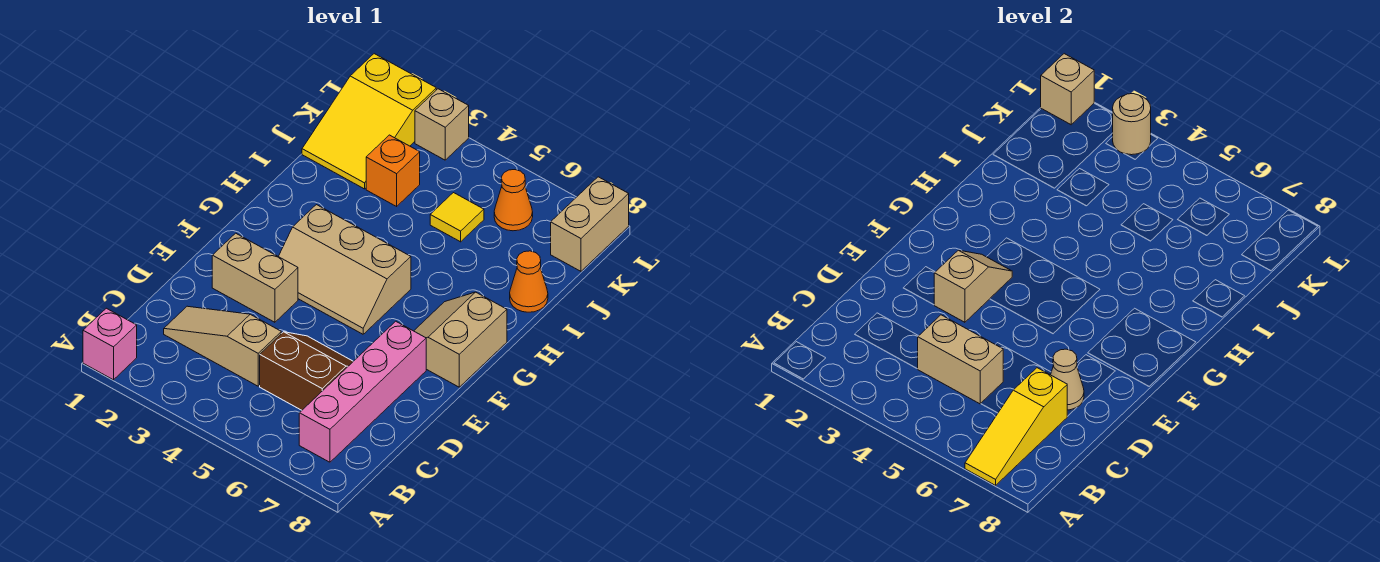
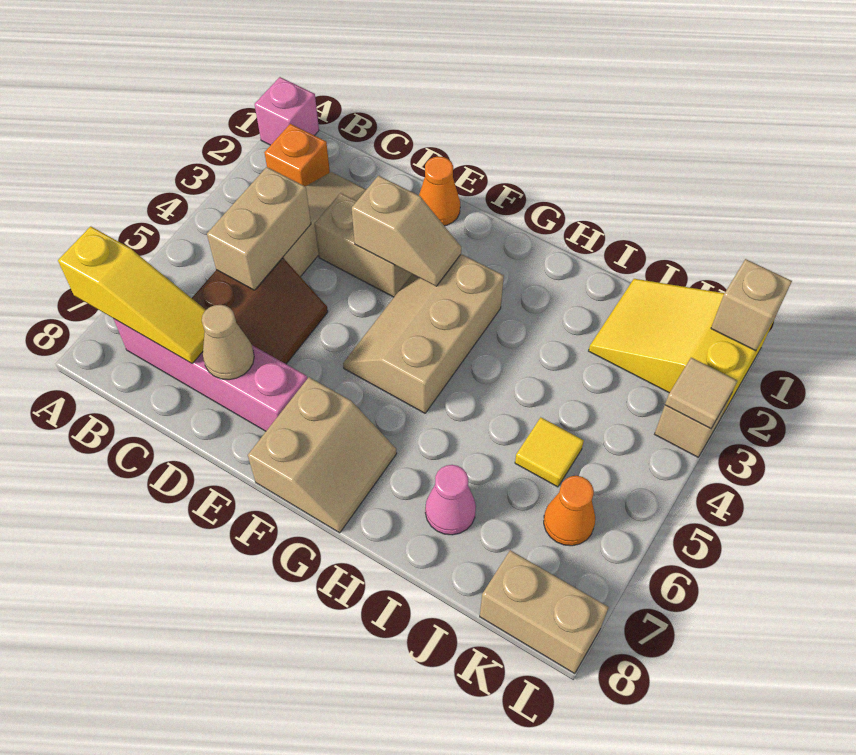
yellow 1x3 slope [965,368,1067,485] -> yellow 1x3 slope turned to [58,226,206,364]
tan 1x2 brick [212,233,298,322] -> tan 1x2 brick turned to [315,193,412,297]
tan 2x2 slope [414,292,507,387] -> tan 2x2 slope turned to [248,377,397,533]
none -> pink 1x1 cone [425,465,476,535]
orange 1x1 cone [510,251,548,312] -> orange 1x1 cone moved to [419,157,460,226]
orange 1x1 brick [366,135,420,206] -> orange 1x1 brick moved to [264,124,330,186]
tan 1x1 round brick [1113,94,1151,155] -> tan 1x1 tile [665,358,737,429]

